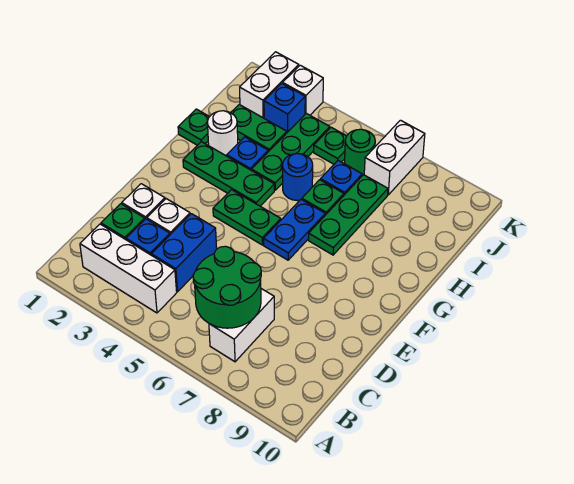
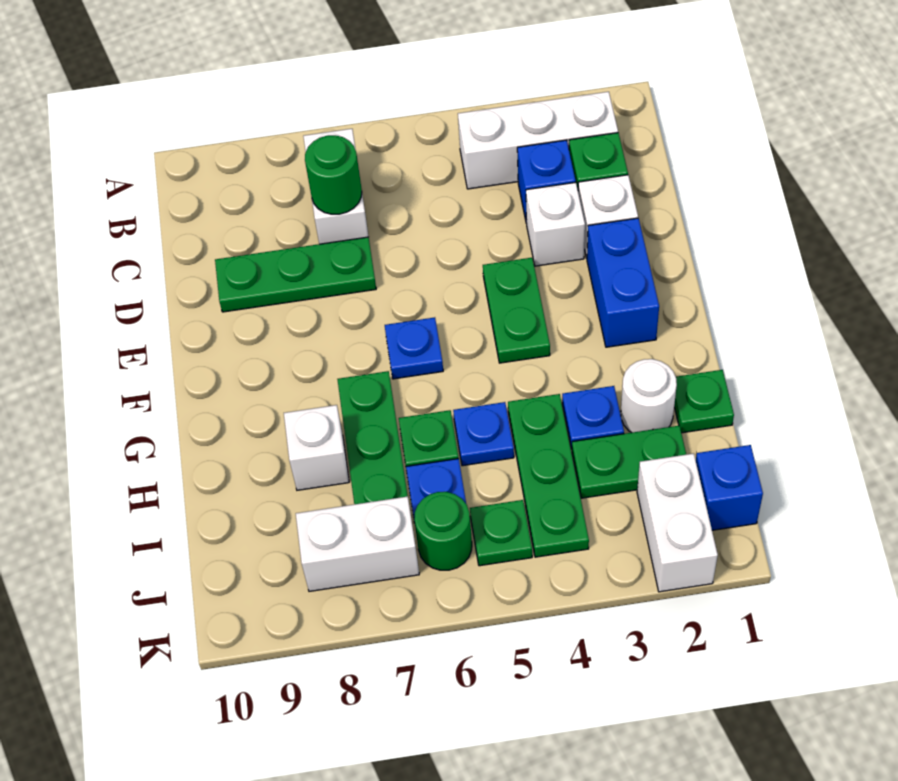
green 2x2 round brick [193,246,261,328] -> green 1x1 round brick [305,135,362,214]
blue 1x2 brick [151,214,217,292] -> blue 1x2 brick moved to [587,218,659,347]
green 1x2 plate [213,190,281,245] -> green 1x2 plate turned to [483,258,550,363]
blue 1x2 plate [264,199,325,260] -> blue 1x1 plate [385,317,443,379]
green 1x3 plate [183,142,274,206] -> green 1x3 plate moved to [215,237,376,312]
blue 1x1 round brick [282,154,313,201] -> blue 1x1 plate [453,402,514,466]
blue 1x1 brick [264,83,305,132] -> blue 1x1 brick moved to [696,445,763,530]
white 1x2 brick [364,120,425,195] -> white 1x2 brick turned to [296,496,419,591]
white 1x1 brick [283,65,323,115] -> white 1x1 brick moved to [284,405,349,490]

